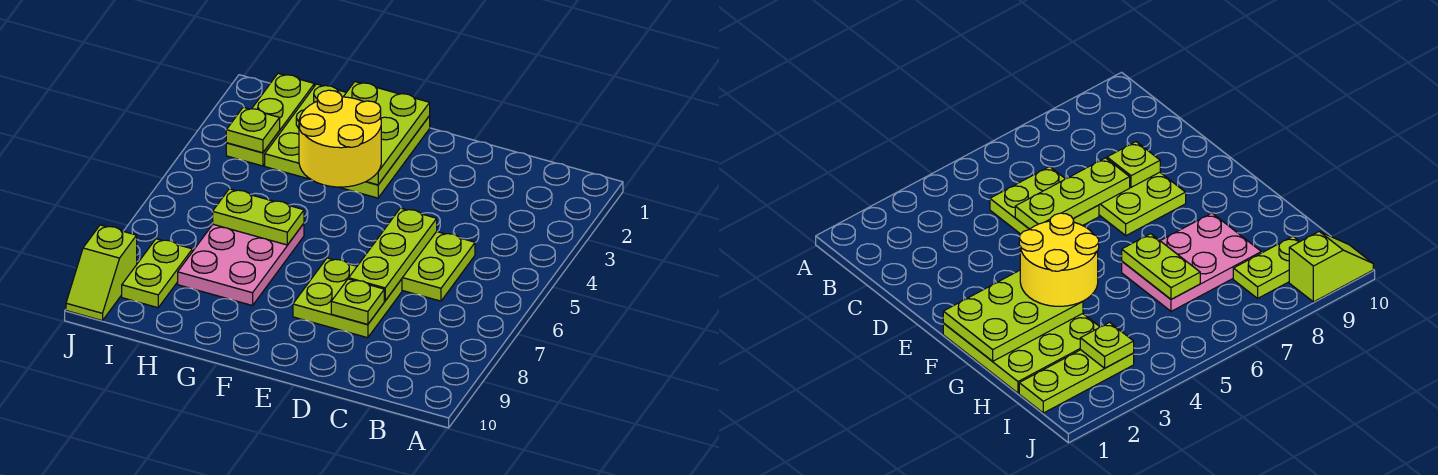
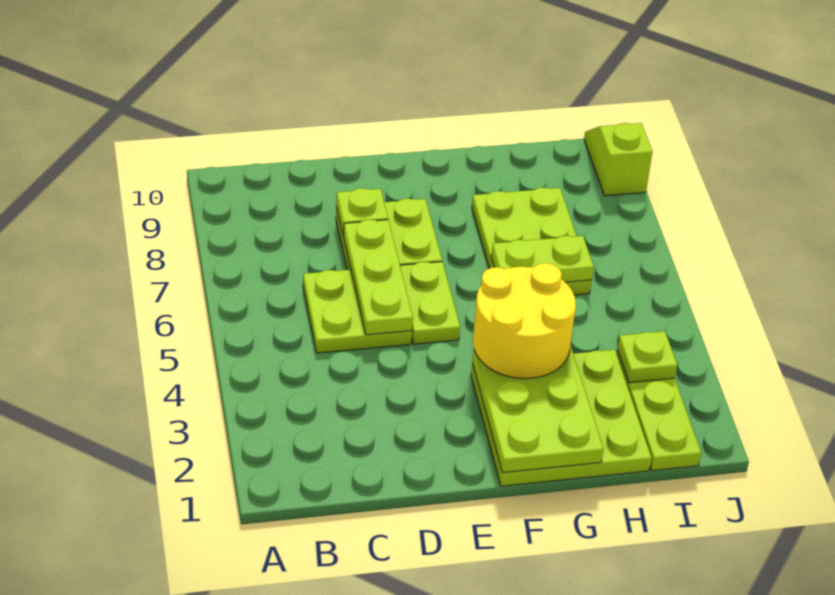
pink 2x3 plate [178,224,304,306] -> lime 2x3 plate [472,188,592,295]
lime 1x2 plate [122,239,192,308] -> lime 1x2 plate moved to [400,262,460,344]

